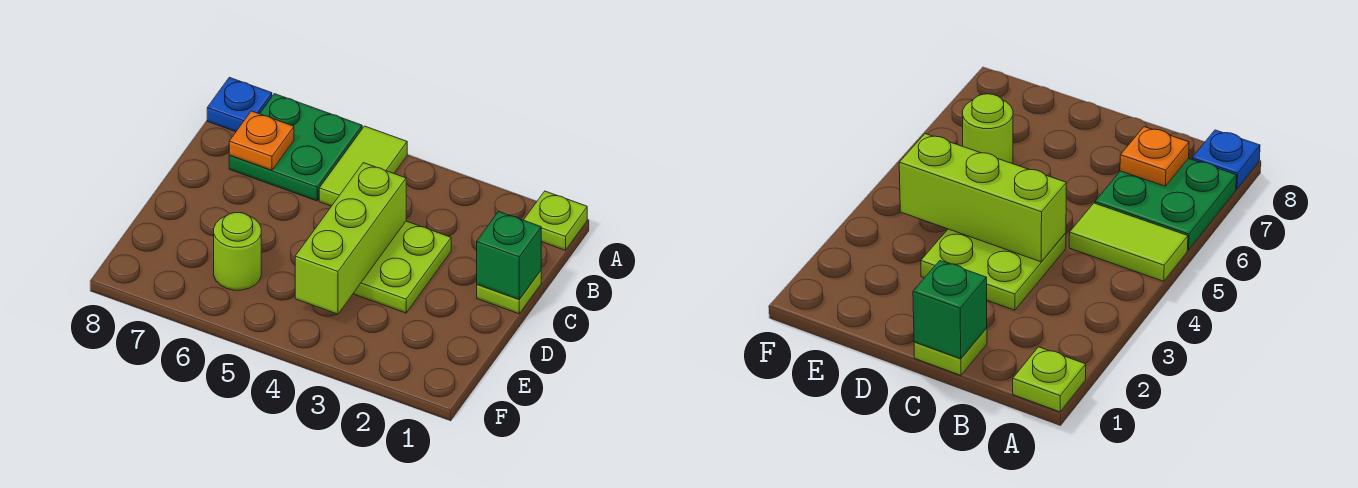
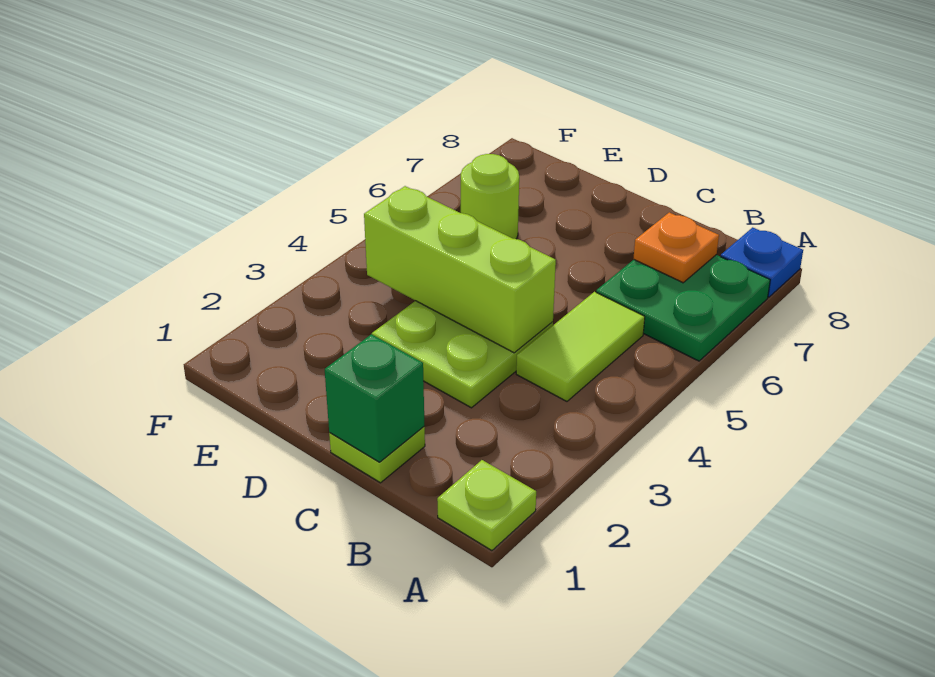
lime 1x2 tile [319,126,407,206] -> lime 1x2 tile turned to [516,292,645,401]

